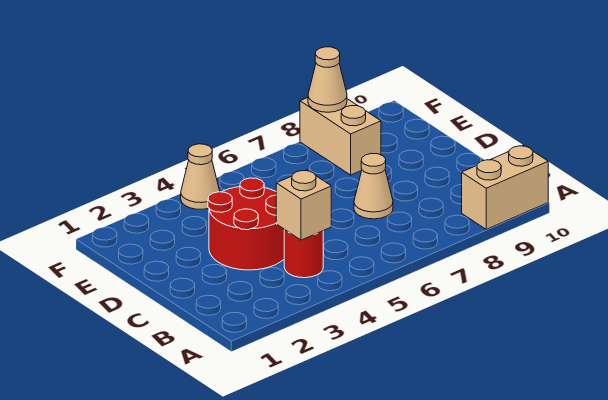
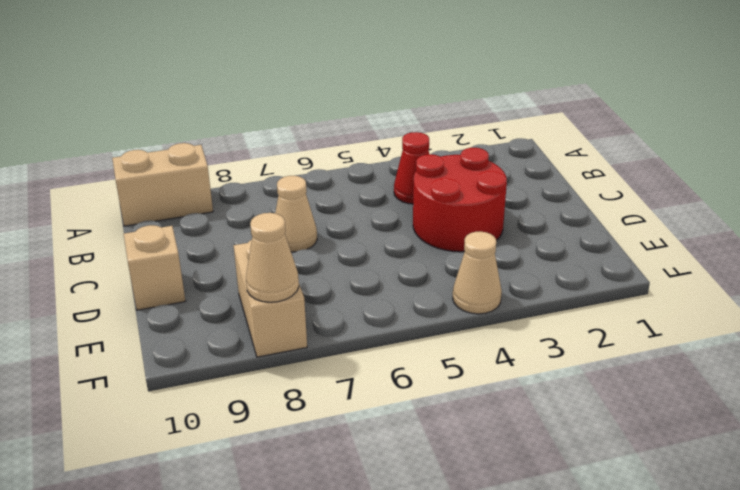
red 1x1 round brick [284,230,323,278] -> red 1x1 cone [394,132,429,204]
tan 1x1 brick [276,170,331,240] -> tan 1x1 brick moved to [124,225,185,310]

